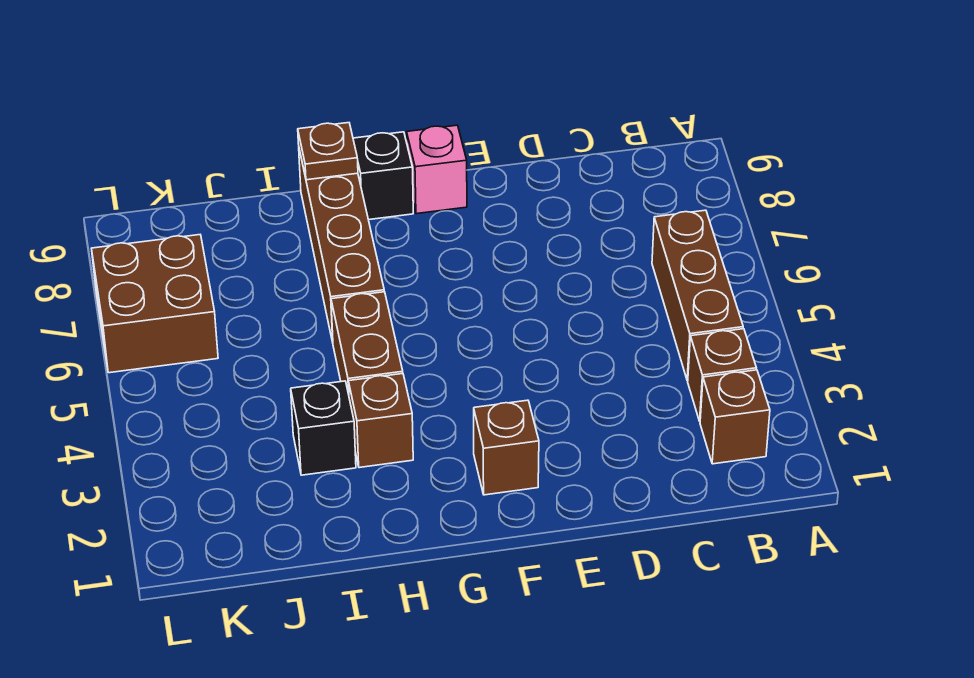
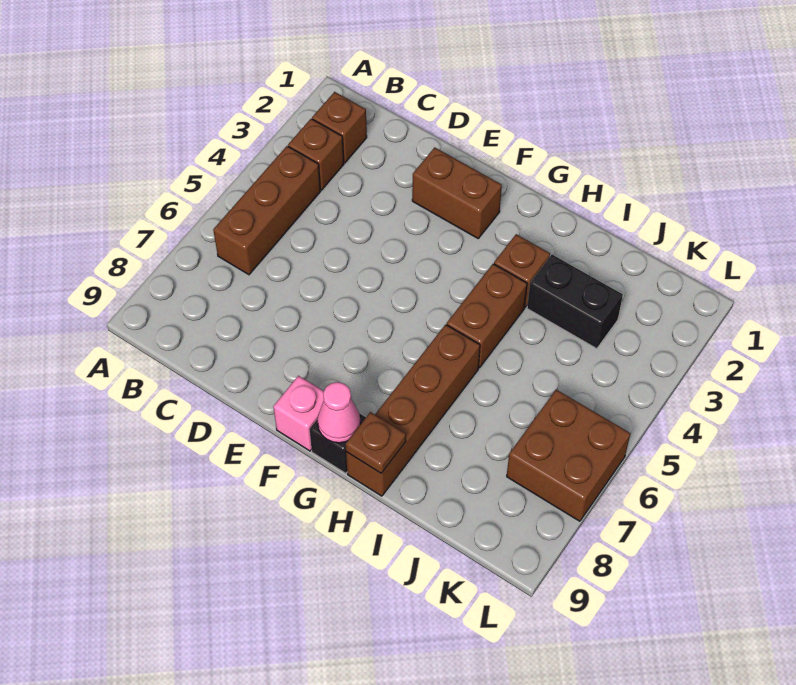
brown 1x1 brick [474,400,539,495] -> brown 1x2 brick [412,147,502,238]
none -> pink 1x1 cone [317,382,360,443]
black 1x1 brick [291,381,356,475] -> black 1x2 brick [527,255,623,349]

